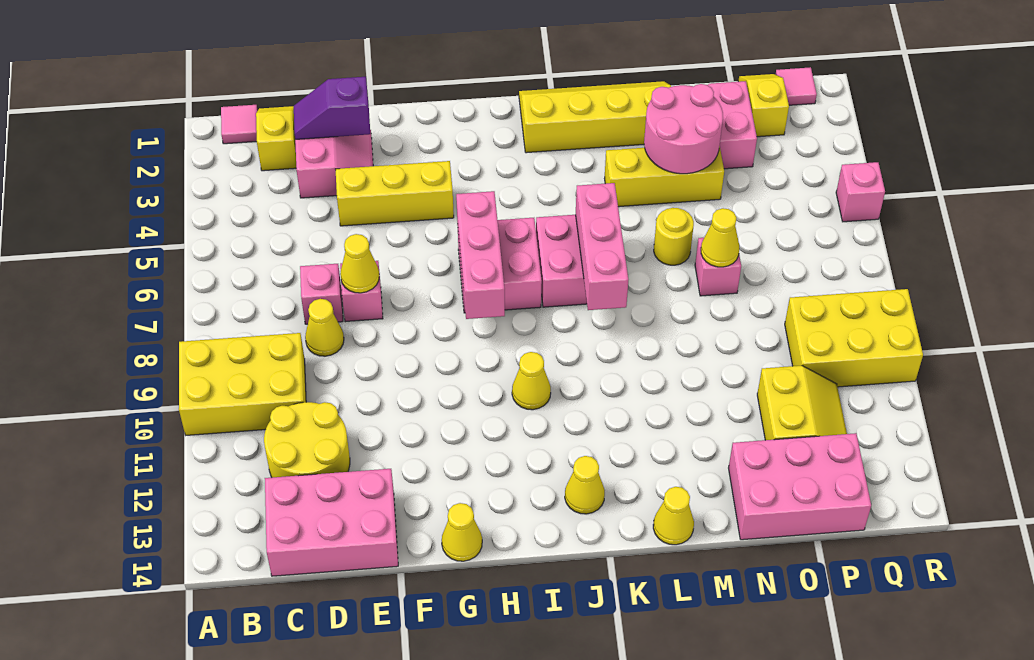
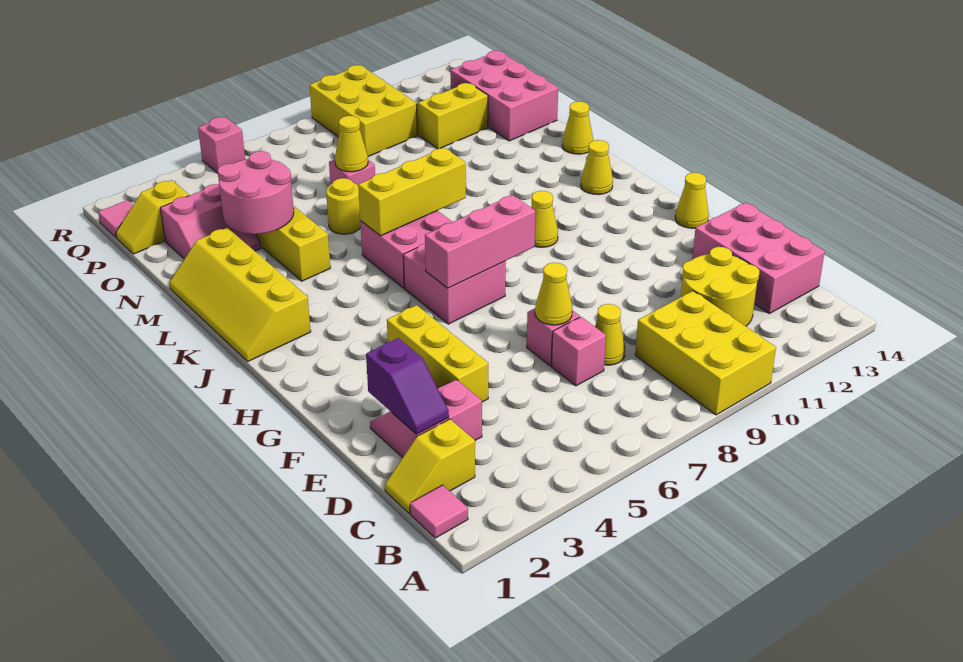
pink 1x3 brick [576,183,628,310] -> yellow 1x3 brick [358,148,466,236]

